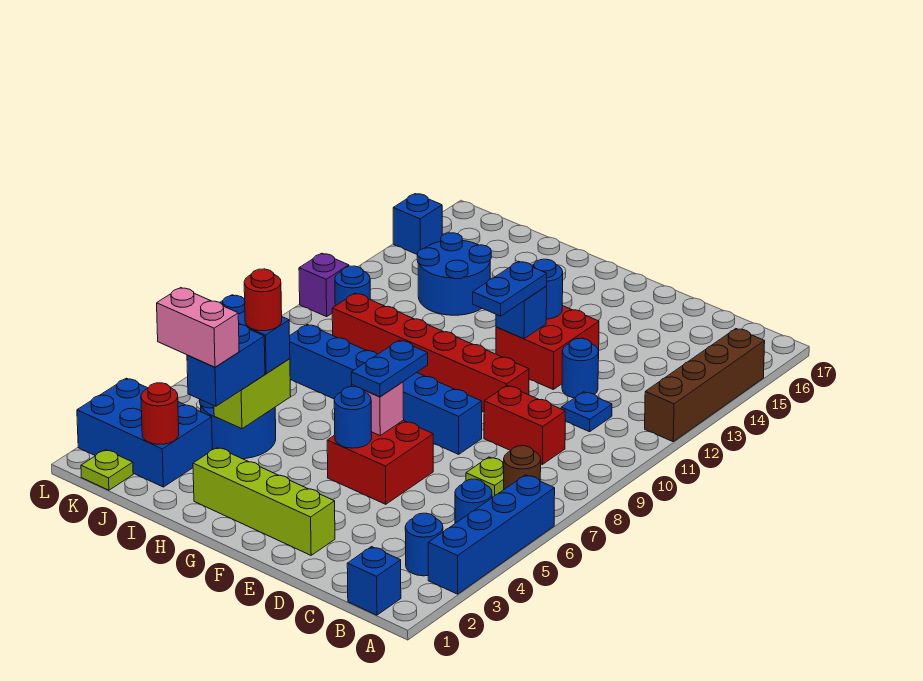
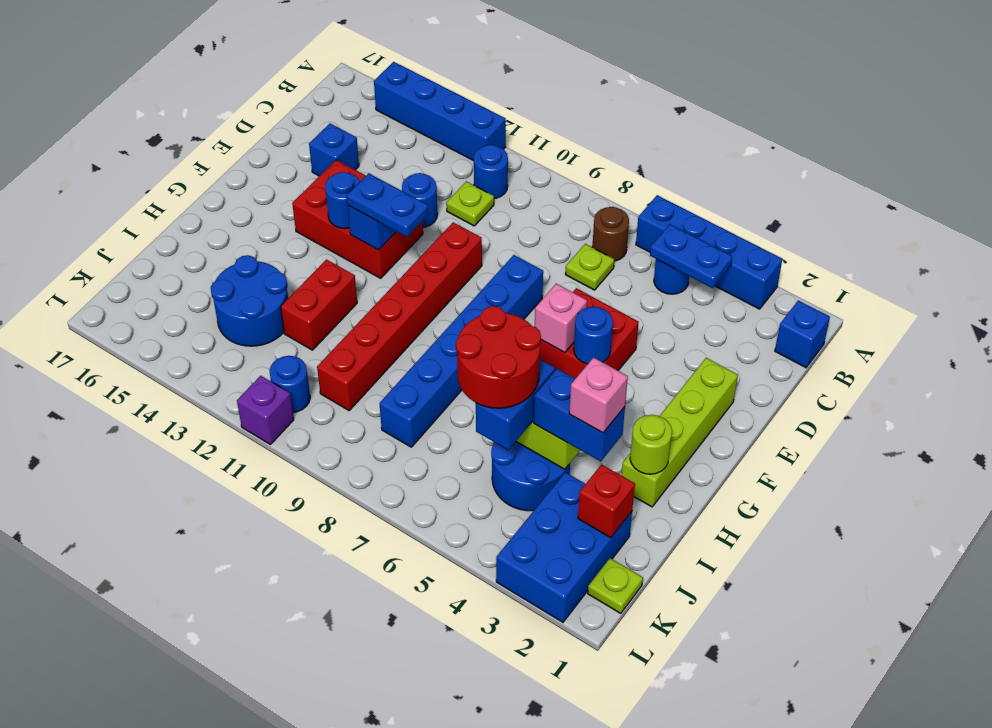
brown 1x4 brick [645,329,765,442] -> blue 1x4 brick [374,62,506,161]
blue 1x1 round brick [405,513,443,576] -> blue 1x1 round brick moved to [474,145,508,199]
red 1x2 brick [484,386,566,465] -> red 1x2 brick moved to [281,260,357,350]
blue 1x1 plate [561,392,612,432] -> lime 1x1 plate [446,181,494,226]
red 2x2 brick [496,306,599,389] -> red 2x3 brick [292,160,423,278]
blue 1x2 plate [351,340,428,397] -> blue 1x2 plate moved to [650,224,732,288]
none -> lime 1x1 round brick [630,415,672,474]
pink 1x2 brick [157,288,239,367] -> pink 1x1 brick [569,358,628,433]
red 1x1 round brick [244,269,282,331] -> red 2x2 round brick [456,306,541,408]
red 1x1 round brick [141,383,179,444] -> red 1x1 brick [578,464,635,538]
blue 1x1 brick [393,194,442,254] -> blue 1x1 brick moved to [309,124,359,176]

